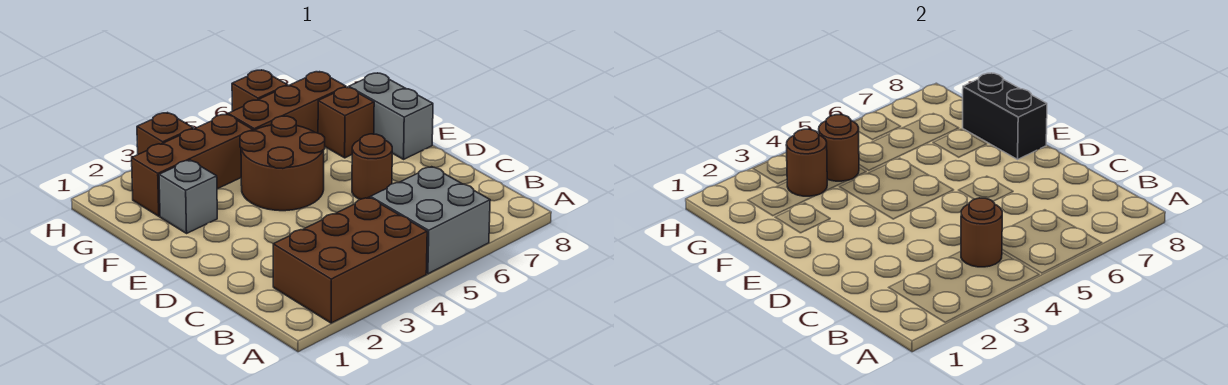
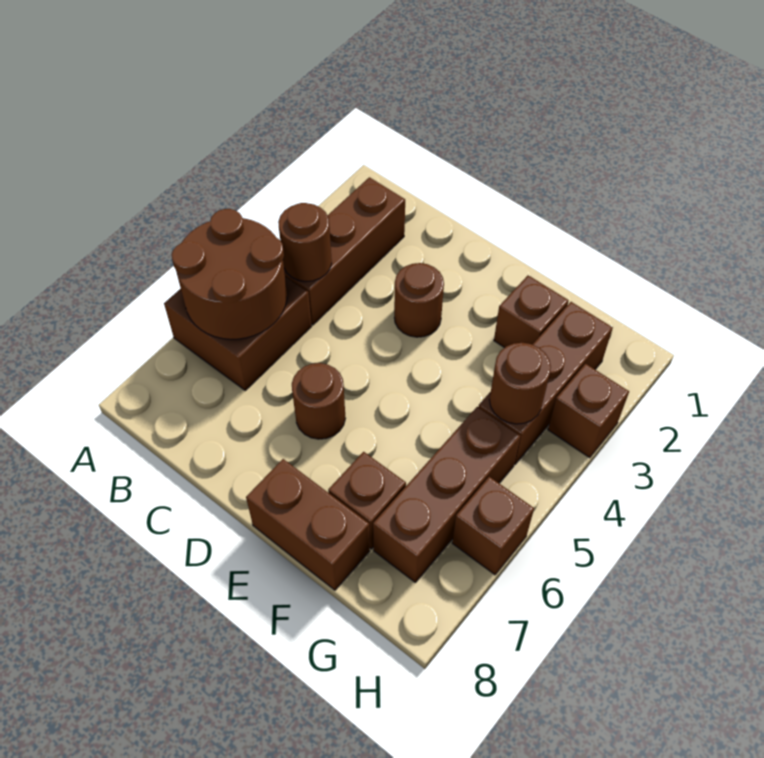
brown 2x3 brick [273,197,427,323] -> brown 1x3 brick [284,177,405,325]
grey 2x2 brick [370,167,490,274] -> brown 2x2 brick [164,276,312,390]
brown 2x2 round brick [240,116,325,211] -> brown 2x2 round brick moved to [172,209,287,339]
grey 1x2 brick [349,73,433,159] -> brown 1x2 brick [246,459,370,590]
black 1x2 brick [963,73,1047,159] -> none
grey 1x1 brick [159,160,217,233] -> brown 1x1 brick [494,275,569,348]
brown 1x1 round brick [786,129,827,196] -> brown 1x1 round brick moved to [394,263,444,337]

